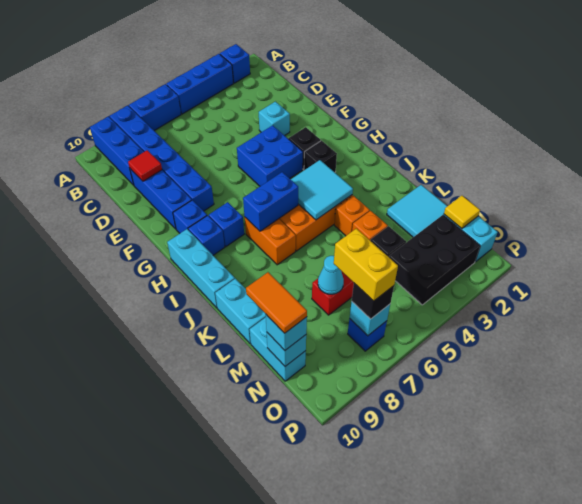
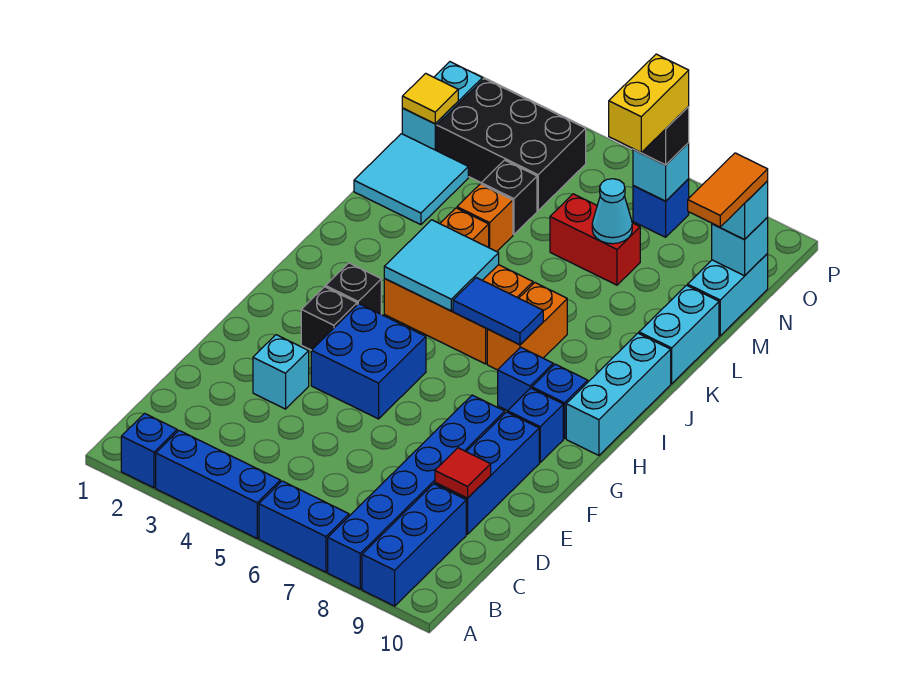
blue 1x2 brick [243,172,298,231] -> blue 1x2 tile [453,278,543,345]

